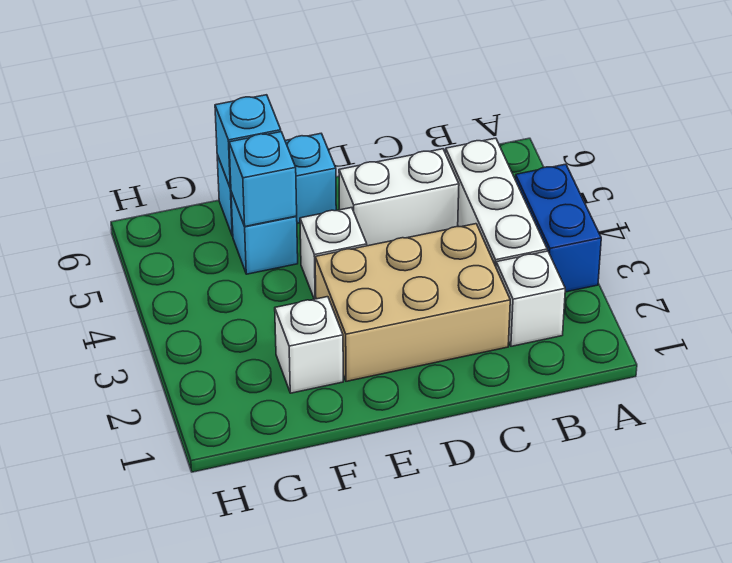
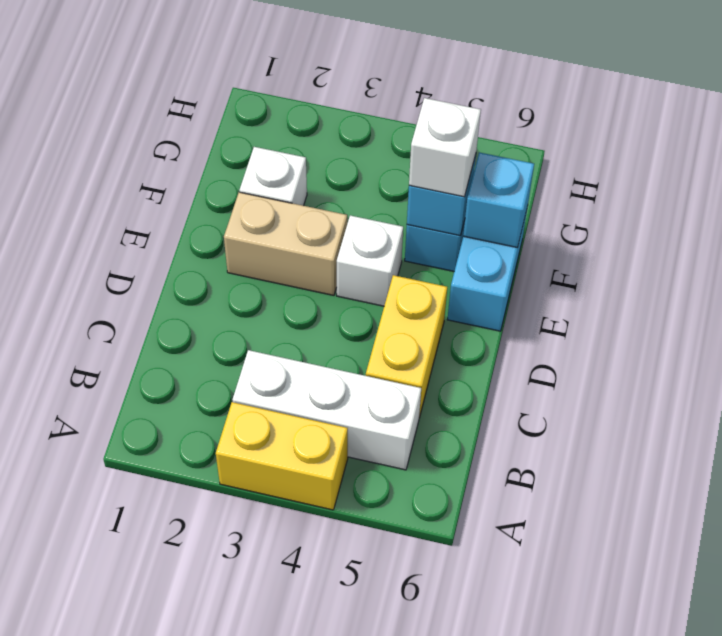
blue 1x2 brick [515,164,601,292] -> yellow 1x2 brick [216,402,348,510]
white 1x1 brick [496,251,565,346] -> white 1x1 brick moved to [409,98,481,197]
tan 2x3 brick [315,224,510,381] -> tan 1x2 brick [224,192,347,295]
white 1x2 brick [339,149,459,246] -> yellow 1x2 brick [366,275,447,418]

